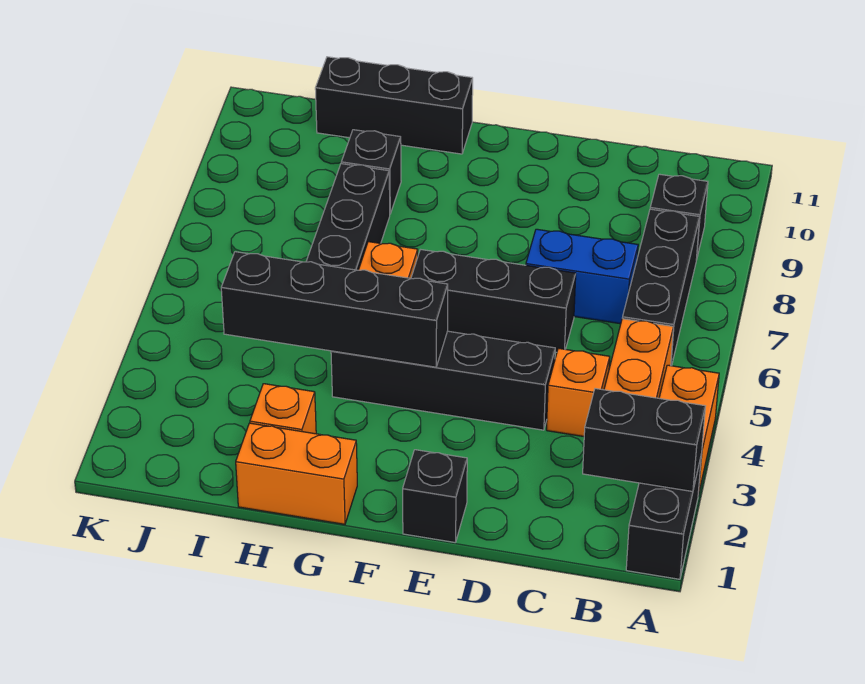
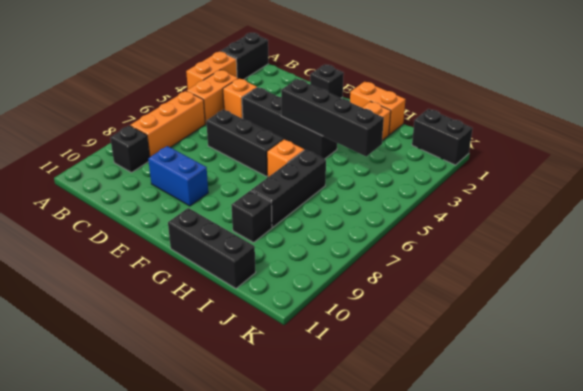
black 1x2 brick [583,389,705,492] -> black 1x2 brick moved to [412,109,473,165]
black 1x3 brick [622,209,700,366] -> orange 1x3 brick [130,91,205,157]
blue 1x2 brick [526,229,638,324] -> blue 1x2 brick moved to [148,146,208,206]

